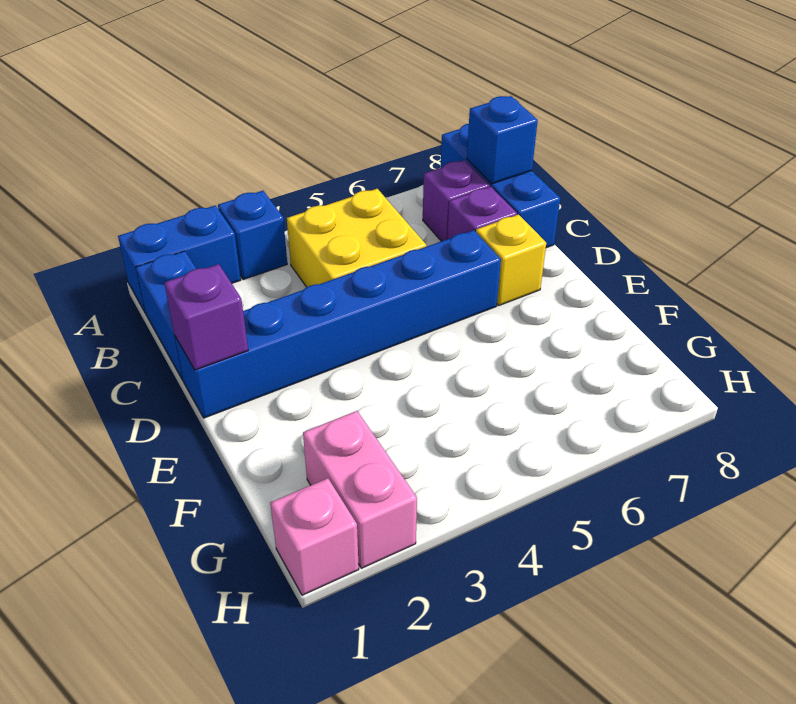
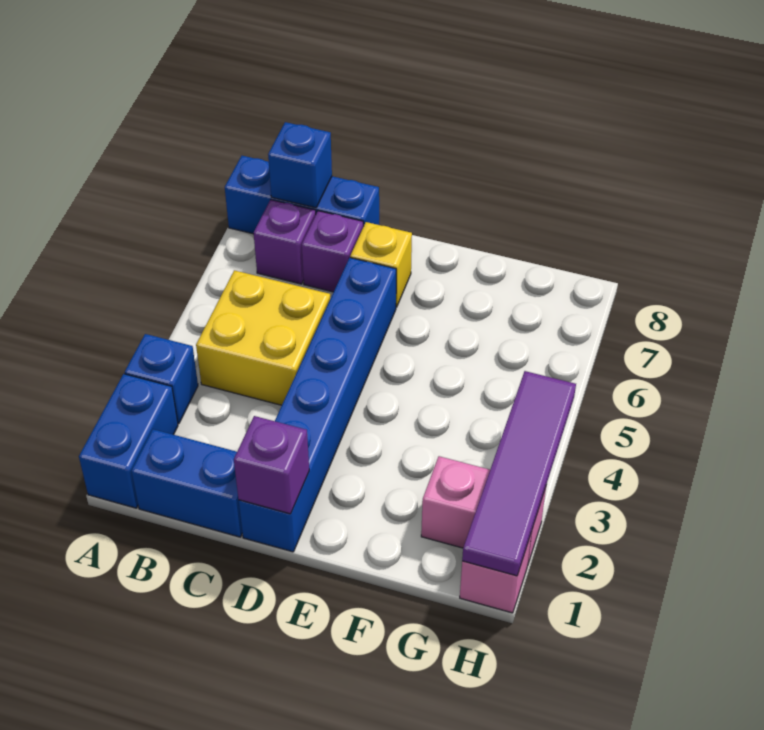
none -> purple 1x4 tile [462,371,576,576]

